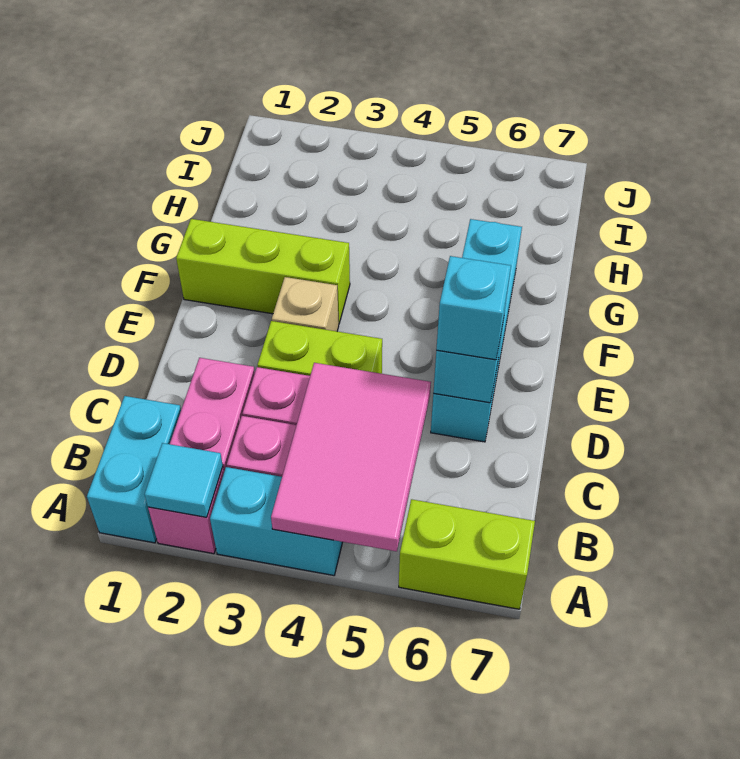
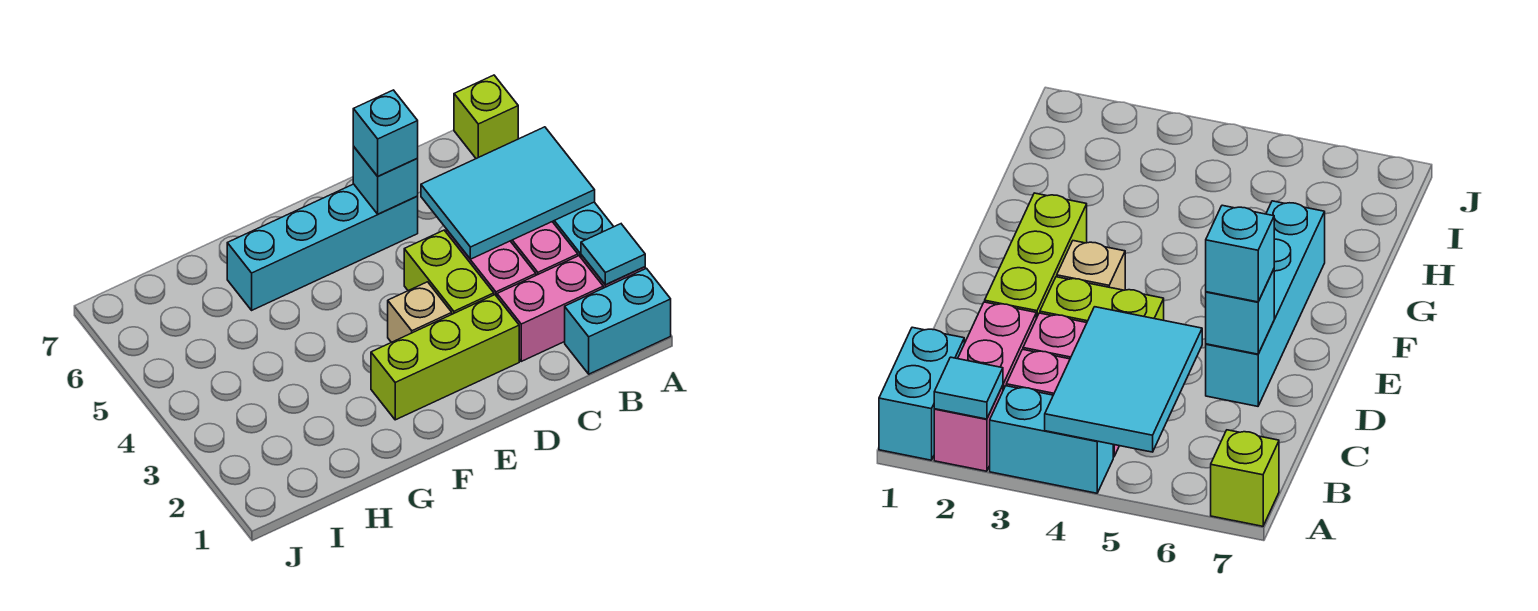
pink 2x3 tile [271,363,431,551] -> cyan 2x3 tile [421,127,595,259]
lime 1x2 brick [399,499,535,609] -> lime 1x1 brick [454,75,518,159]
lime 1x3 brick [176,219,350,323] -> lime 1x3 brick turned to [371,295,519,420]

